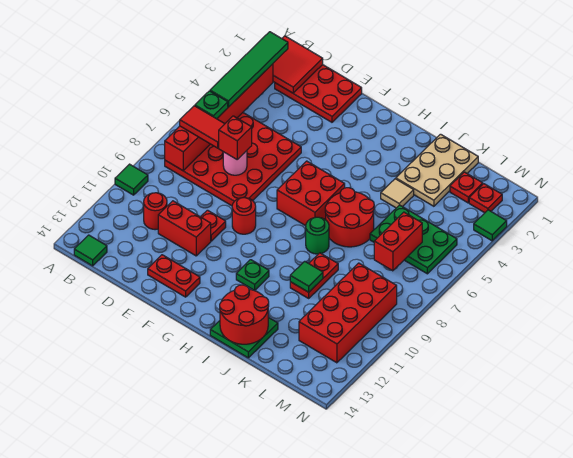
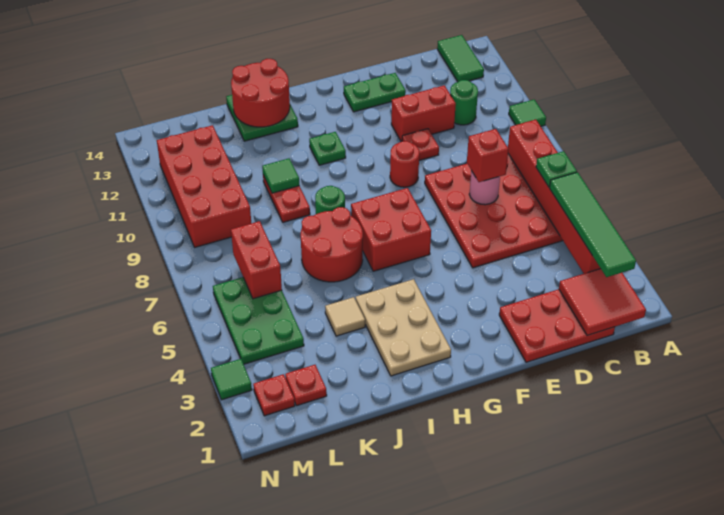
red 1x2 tile [180,106,224,148] -> none
green 1x1 tile [74,235,107,266] -> green 1x2 tile [437,35,484,82]
red 1x1 round brick [144,193,167,230] -> green 1x1 round brick [450,80,478,125]
red 1x2 plate [148,255,200,297] -> green 1x2 plate [344,73,406,112]
tan 2x3 plate [396,134,478,206] -> tan 2x3 plate moved to [356,279,451,376]
green 2x3 plate [370,205,457,274] -> green 2x3 plate turned to [213,277,304,364]

